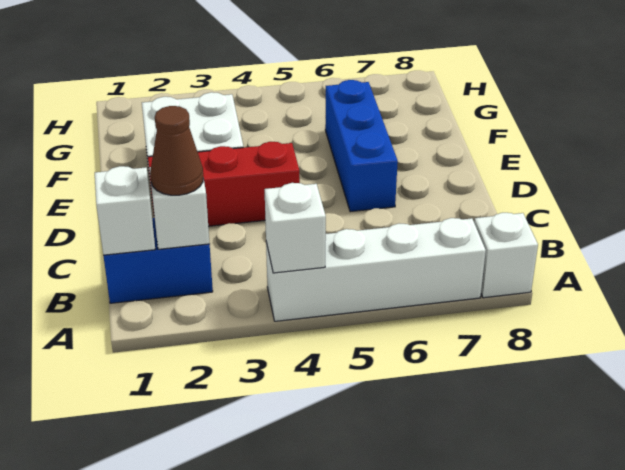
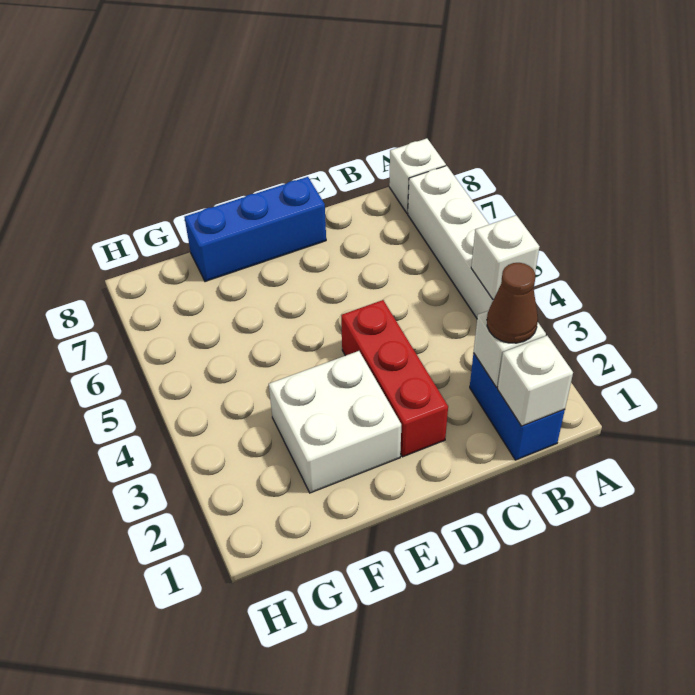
blue 1x3 brick [325,80,398,212] -> blue 1x3 brick moved to [185,177,326,282]

